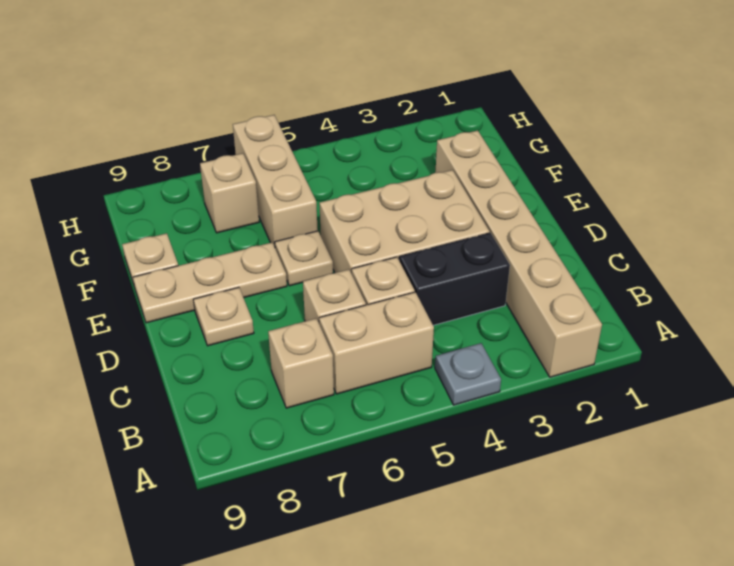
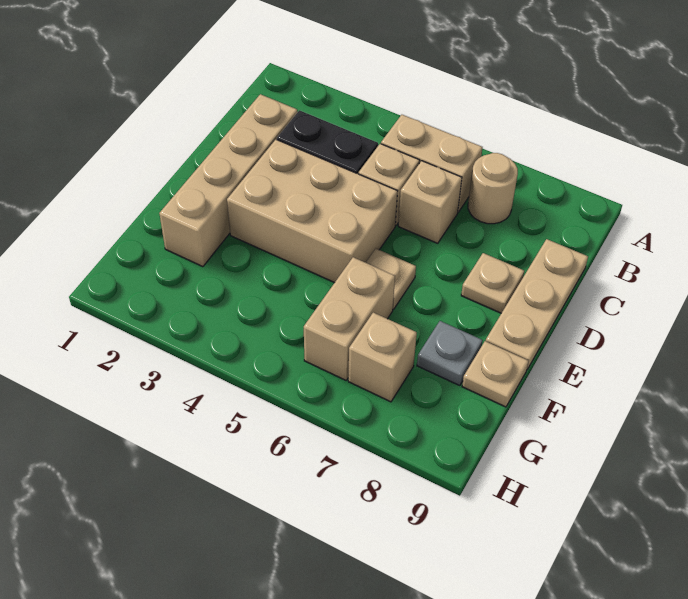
tan 1x6 brick [435,130,602,377] -> tan 1x4 brick [159,94,298,267]
grey 1x1 plate [435,343,501,405] -> grey 1x1 plate moved to [417,321,483,386]
tan 1x1 brick [268,318,334,408] -> tan 1x1 round brick [468,153,518,224]
tan 1x3 plate [133,242,287,323] -> tan 1x3 plate turned to [486,239,588,369]
tan 1x3 brick [233,115,318,247] -> tan 1x2 brick [304,257,395,380]

